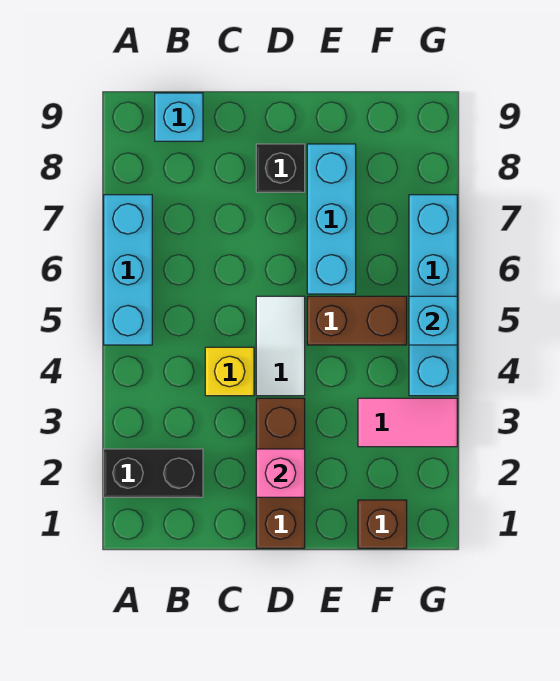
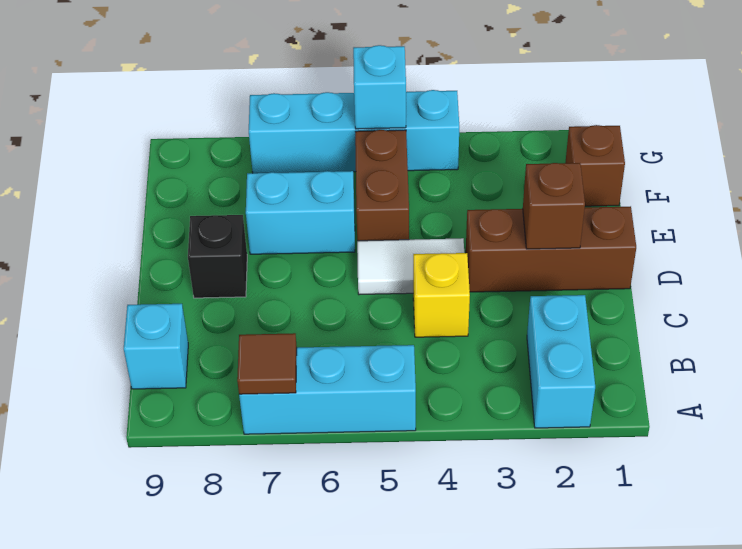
black 1x2 brick [104,449,203,497] -> cyan 1x2 brick [527,295,595,428]
none -> brown 1x1 tile [237,333,297,394]
pink 1x1 brick [256,449,305,497] -> brown 1x1 brick [523,163,585,249]
cyan 1x3 brick [307,144,356,294] -> cyan 1x2 brick [246,171,355,254]
pink 1x2 tile [358,398,457,447] -> none

